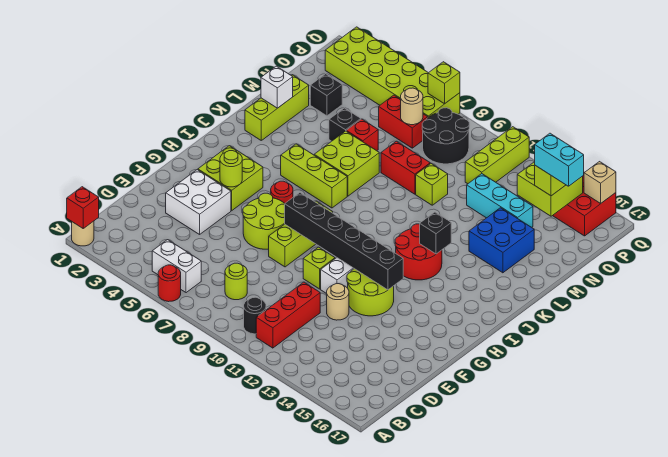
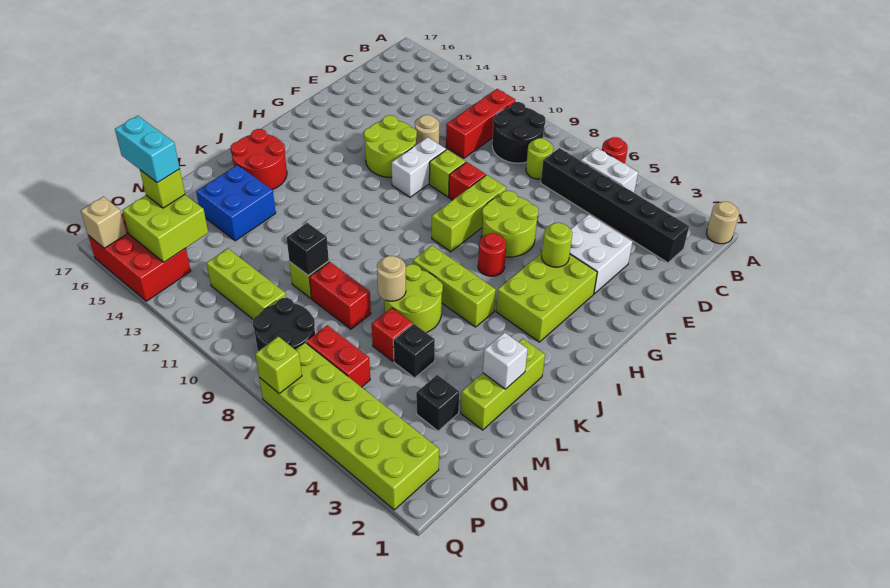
red 1x1 brick [67,187,99,228] -> red 1x1 brick moved to [449,162,486,200]
black 1x1 round brick [244,297,266,334] -> black 2x2 round brick [492,102,545,163]
lime 2x2 brick [198,146,263,210] -> lime 2x3 brick [496,253,597,342]
black 1x6 brick [285,193,403,290] -> black 1x6 brick moved to [541,148,689,263]
red 2x2 round brick [395,224,442,280] -> red 2x2 round brick moved to [230,129,287,190]
black 1x1 brick [420,212,451,254] -> black 1x1 brick moved to [287,223,329,275]
lime 2x2 brick [314,131,379,196] -> lime 2x2 round brick [384,264,443,333]
cyan 1x3 brick [467,174,533,227] -> none
tan 1x1 round brick [401,88,423,125] -> tan 1x1 round brick moved to [377,256,406,301]
lime 1x3 brick [465,127,529,184] -> lime 1x3 brick turned to [207,249,286,319]

